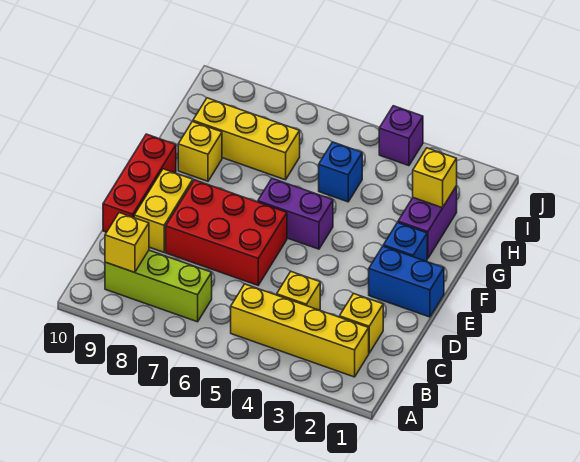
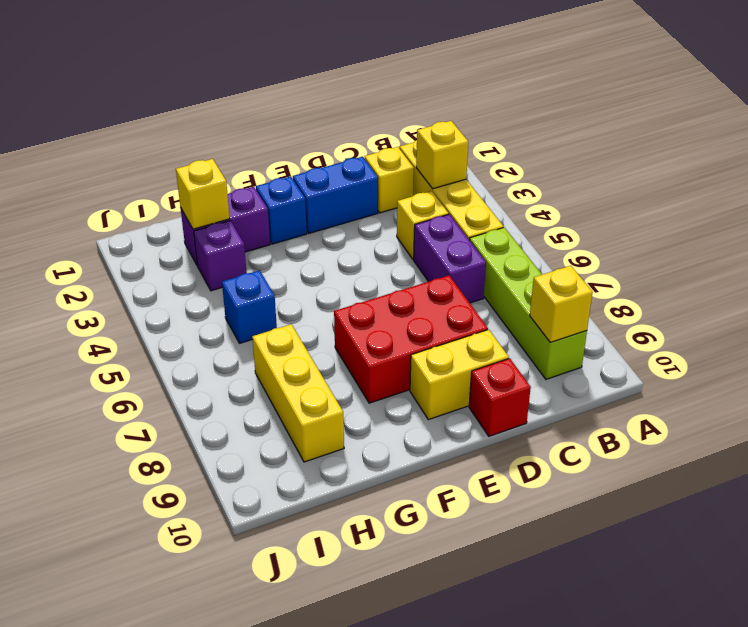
lime 1x3 brick [105,250,212,322] -> lime 1x4 brick [470,227,587,379]
red 2x3 brick [166,180,287,285] -> red 2x3 brick turned to [334,275,488,403]
red 1x3 brick [103,134,176,232] -> red 1x1 brick [469,358,531,436]
blue 1x2 brick [369,246,444,317] -> blue 1x2 brick turned to [293,157,378,234]
purple 1x2 brick [258,179,333,249] -> purple 1x2 brick moved to [414,214,486,303]
yellow 1x1 brick [178,122,222,181] -> yellow 1x1 brick moved to [416,121,468,189]
purple 1x1 brick [379,106,423,166] -> purple 1x1 brick moved to [194,221,247,291]

